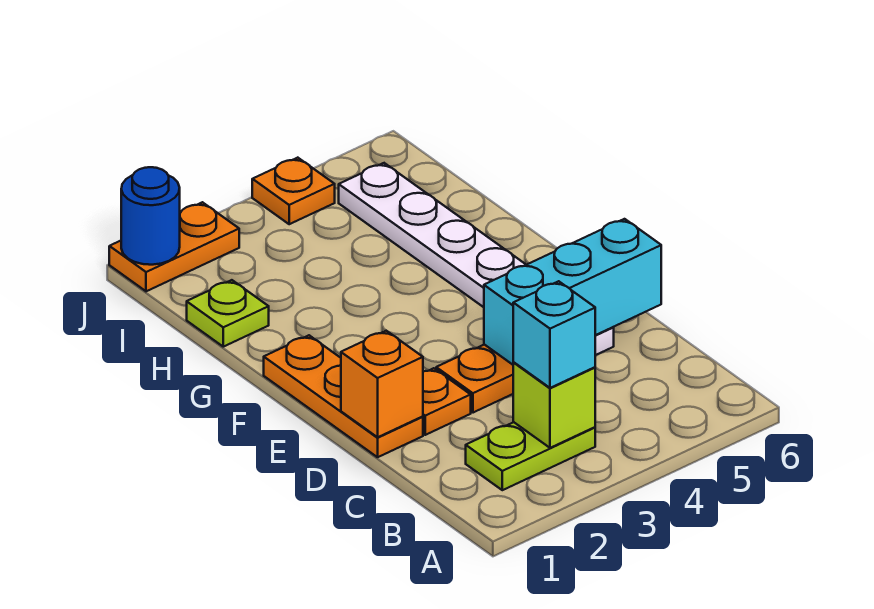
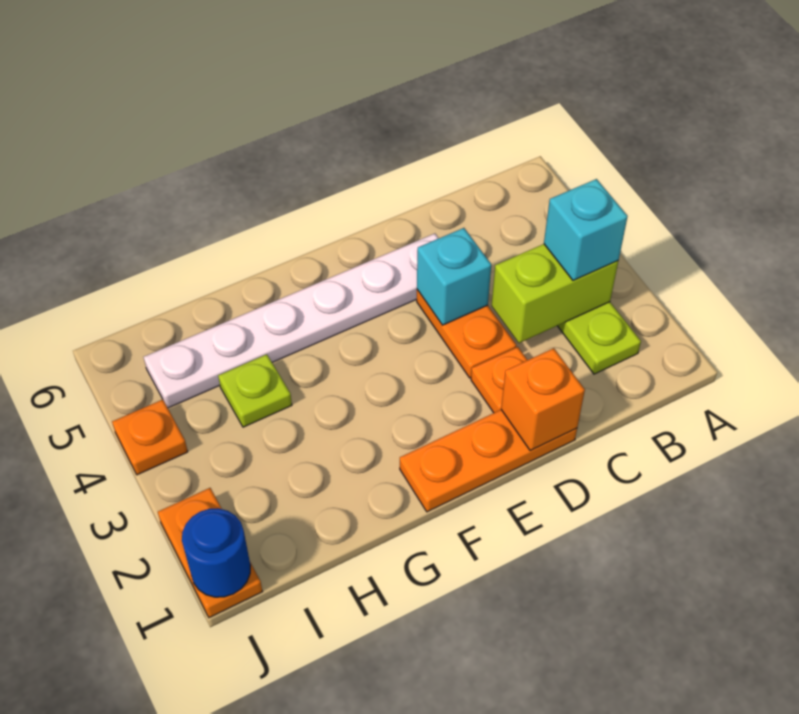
lime 1x1 brick [513,363,595,448] -> lime 1x2 brick [492,244,618,343]
cyan 1x3 brick [484,219,661,365] -> cyan 1x1 brick [417,228,491,325]
lime 1x1 plate [187,280,269,347] -> lime 1x1 plate moved to [218,354,292,427]

